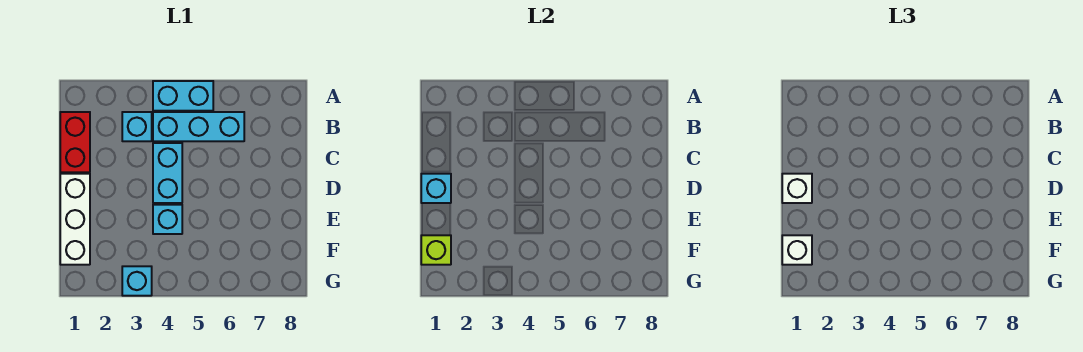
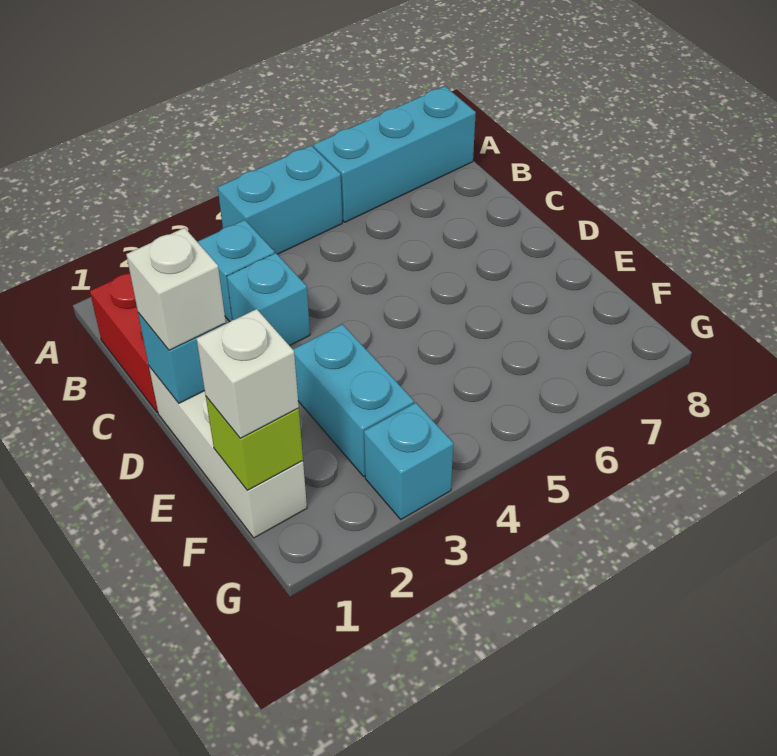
cyan 1x3 brick [153,112,244,141] -> cyan 1x3 brick moved to [313,86,476,222]
cyan 1x2 brick [153,143,182,203] -> cyan 1x2 brick moved to [293,324,414,476]
cyan 1x1 brick [153,205,182,234] -> cyan 1x1 brick moved to [227,253,310,346]

